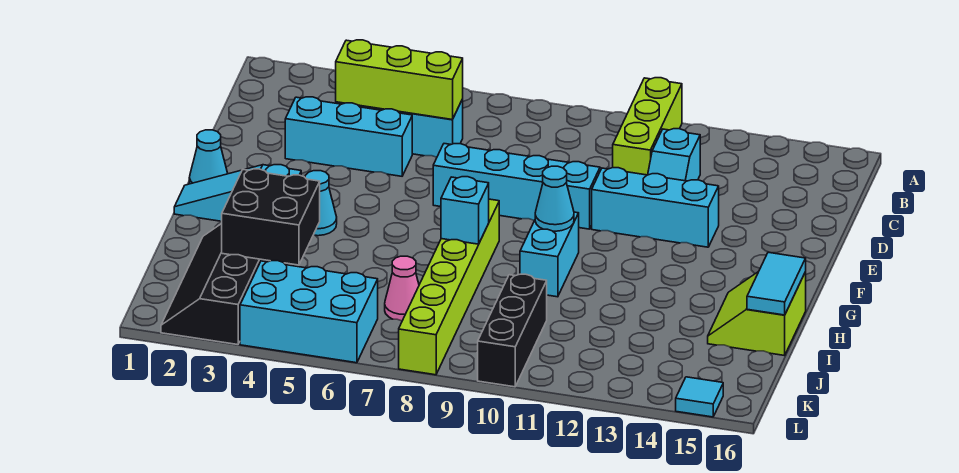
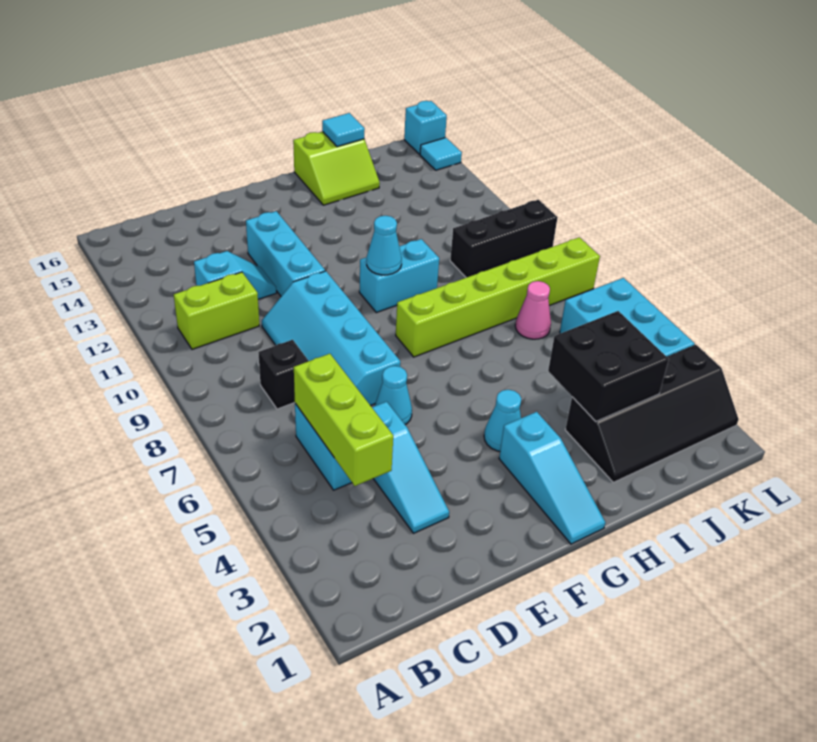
lime 1x3 brick [613,78,682,175] -> lime 1x2 brick [174,272,259,349]
none -> black 1x1 brick [258,340,308,409]
cyan 1x3 brick [285,97,412,176] -> cyan 1x3 slope [372,402,449,533]
cyan 1x1 cone [189,130,228,184] -> cyan 1x1 cone moved to [375,366,412,425]
cyan 1x1 brick [441,177,489,244] -> cyan 1x1 brick moved to [404,101,447,154]
cyan 1x2 tile [747,252,806,315] -> cyan 1x1 tile [322,113,365,147]

